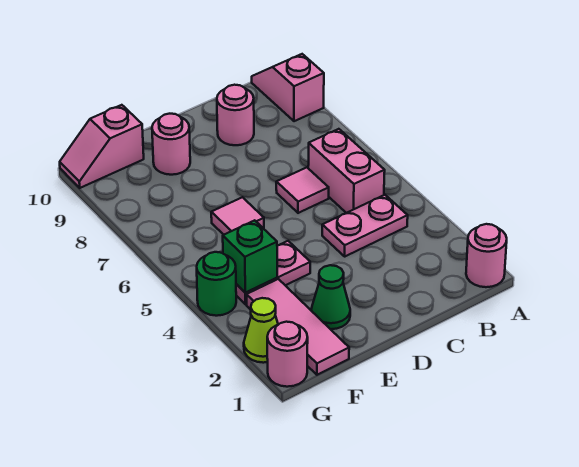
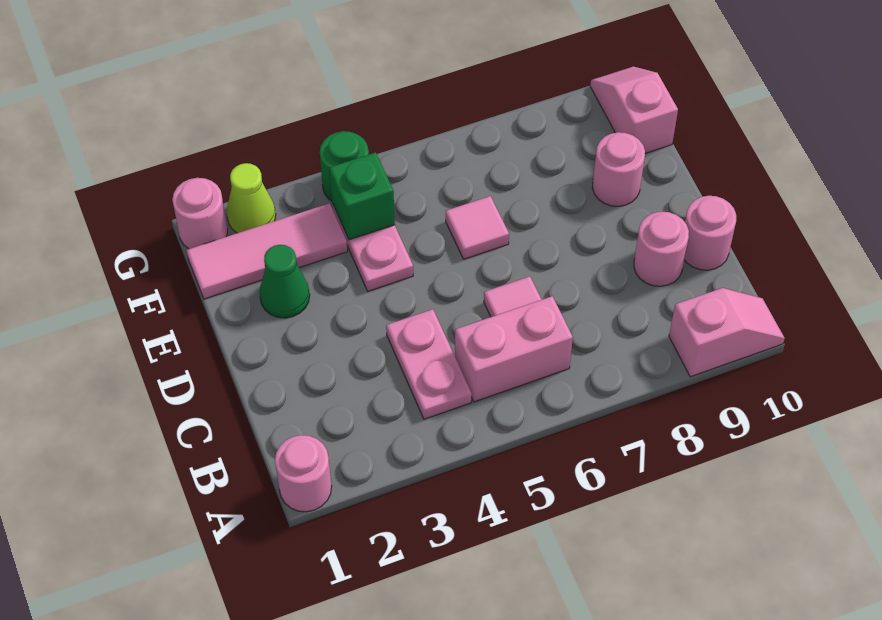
none -> pink 1x1 round brick [684,196,736,270]

